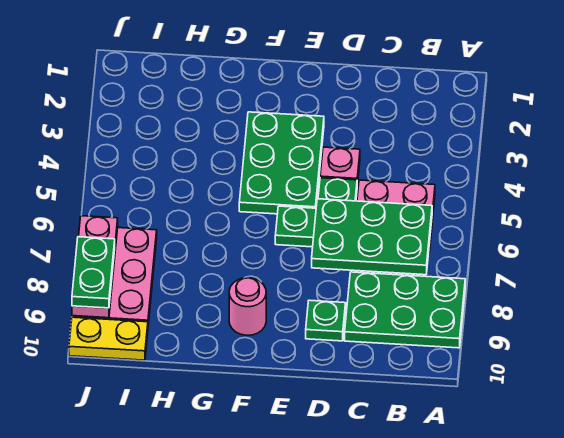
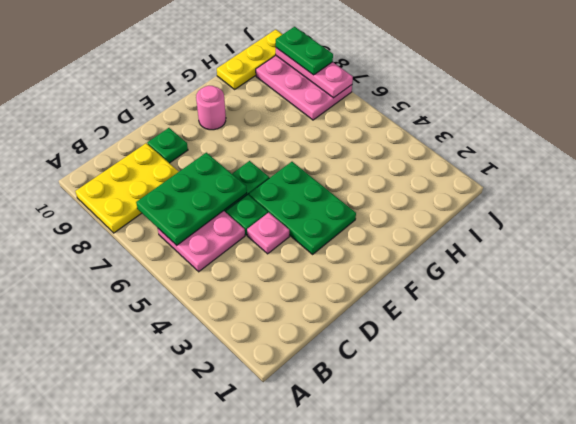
green 2x3 plate [345,272,465,348] -> yellow 2x3 plate [75,143,179,233]
yellow 1x2 plate [69,317,148,360] -> yellow 1x3 plate [217,30,283,89]

